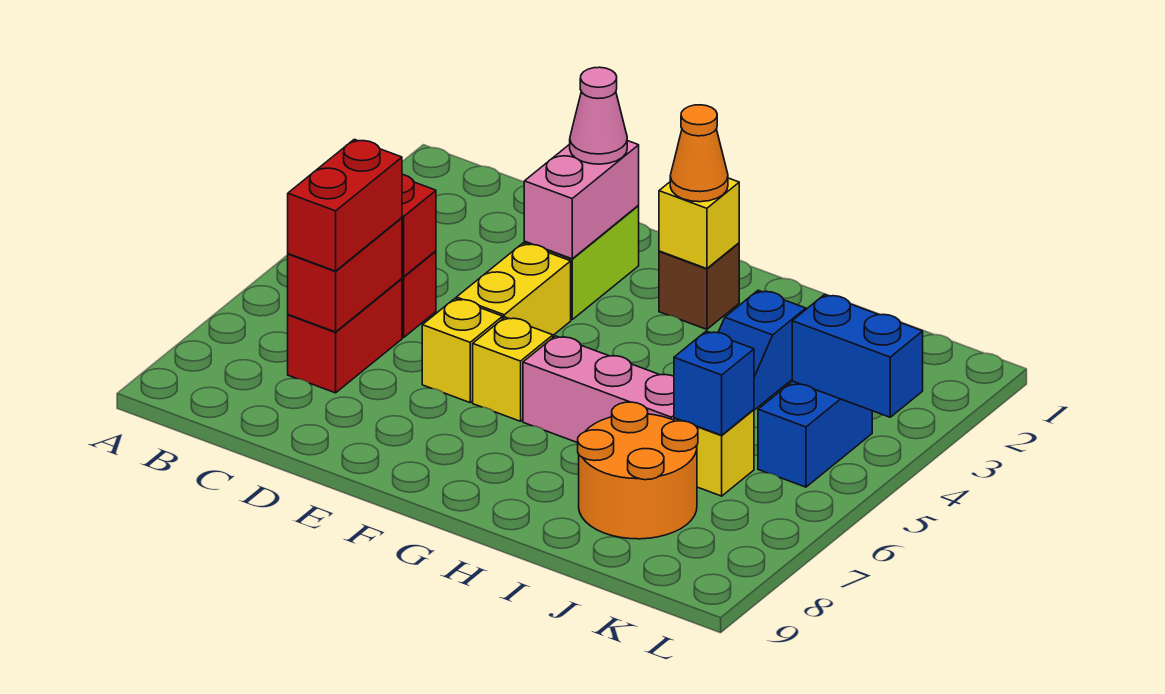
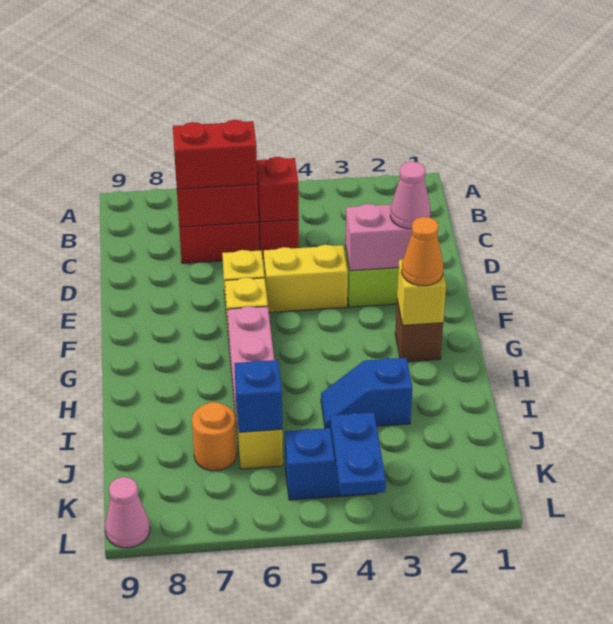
orange 2x2 round brick [578,402,698,539] -> orange 1x1 round brick [192,402,237,471]
blue 1x2 brick [792,295,923,417] -> blue 1x2 plate [331,412,386,495]
none -> pink 1x1 cone [105,477,150,548]

